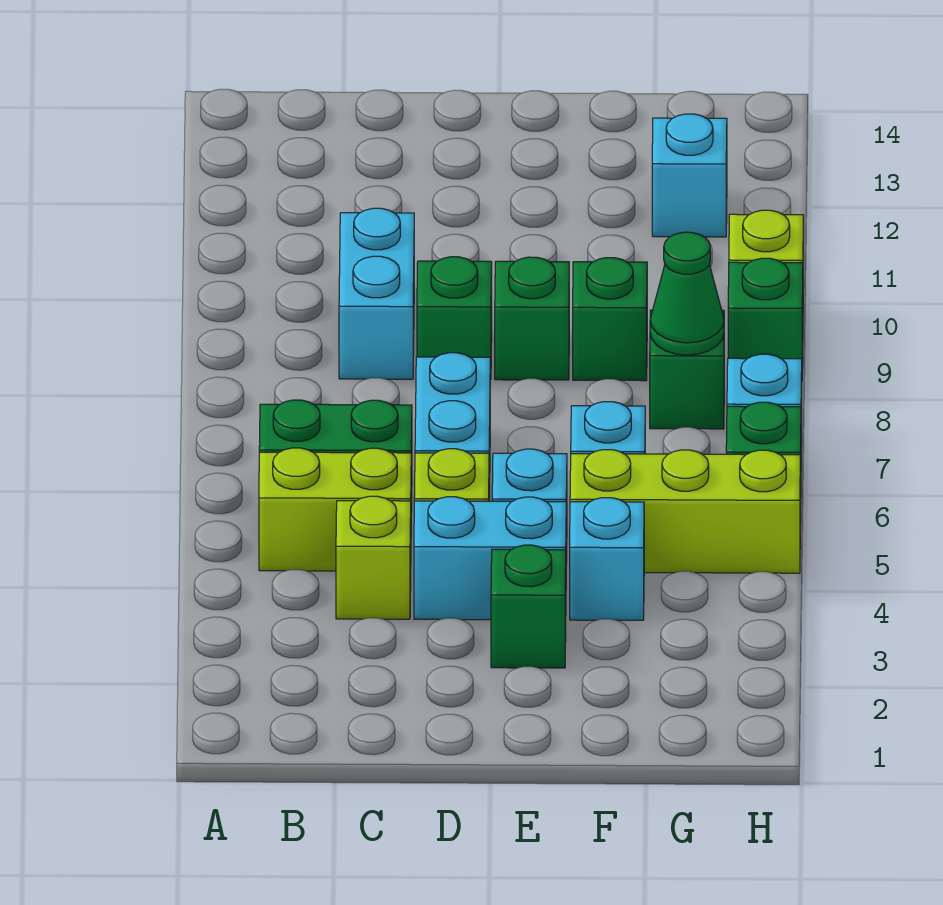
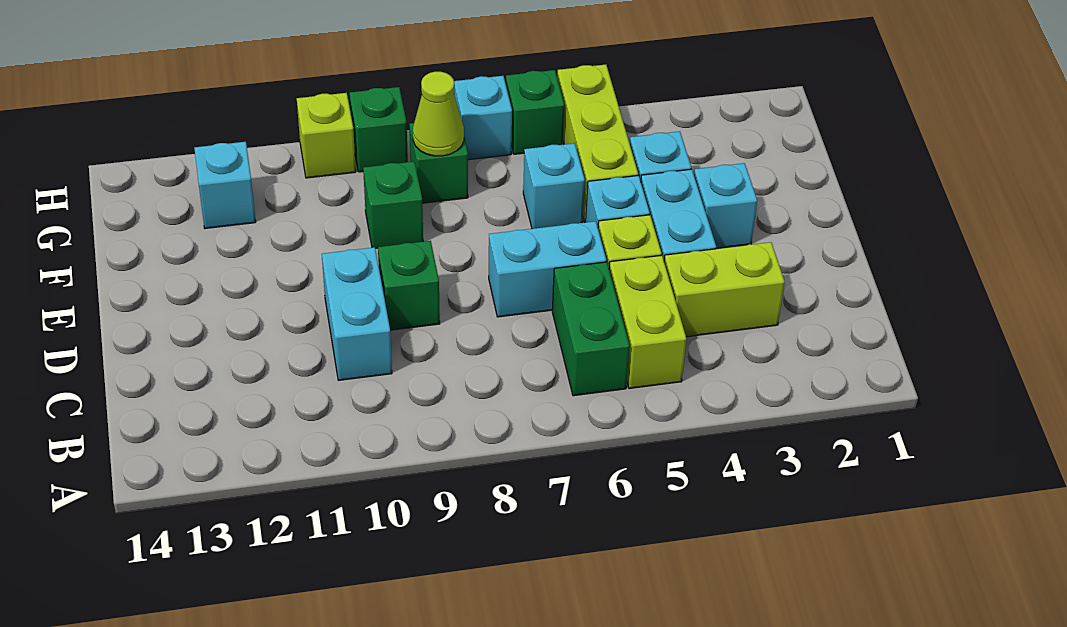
lime 1x1 brick [336,496,411,619] -> lime 1x2 brick [664,242,785,337]
cyan 1x2 brick [339,208,414,379] -> cyan 1x2 brick turned to [322,247,392,380]
green 1x1 brick [491,545,566,668] -> cyan 1x1 brick [694,163,757,249]
green 1x1 brick [495,257,569,380] -> none
green 1x1 cone [650,232,724,355] -> lime 1x1 cone [413,72,464,156]

